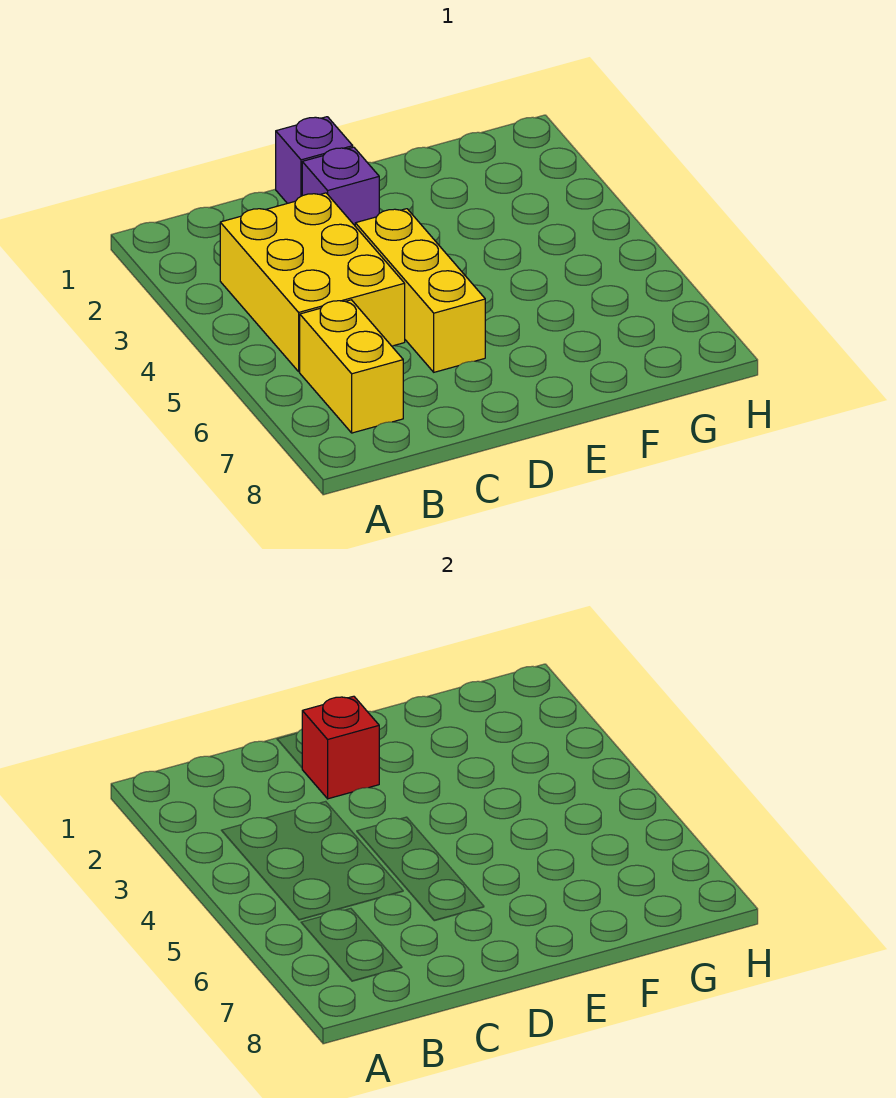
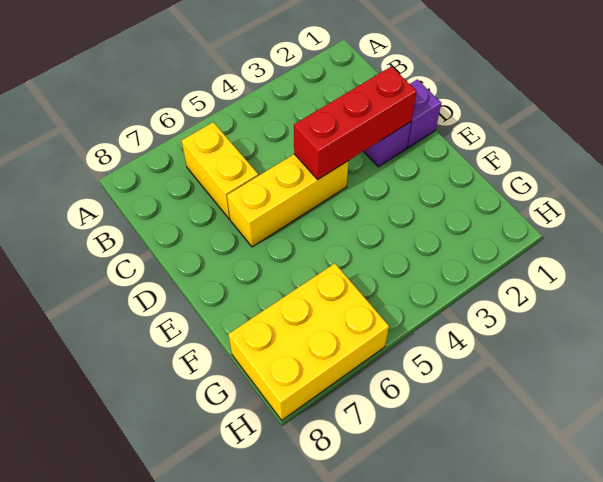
yellow 2x3 brick [220,193,405,372] -> yellow 2x3 brick moved to [228,263,389,420]
yellow 1x2 brick [300,300,403,433] -> yellow 1x2 brick turned to [182,122,258,219]
red 1x1 brick [302,696,379,799] -> red 1x3 brick [294,66,417,179]

